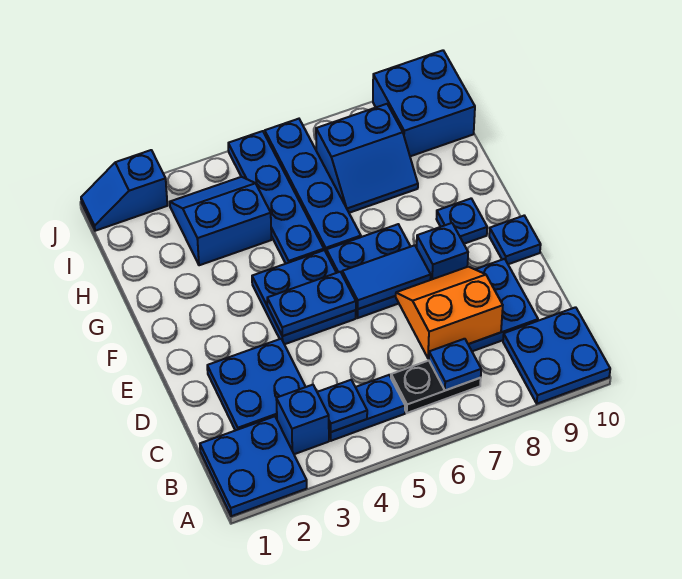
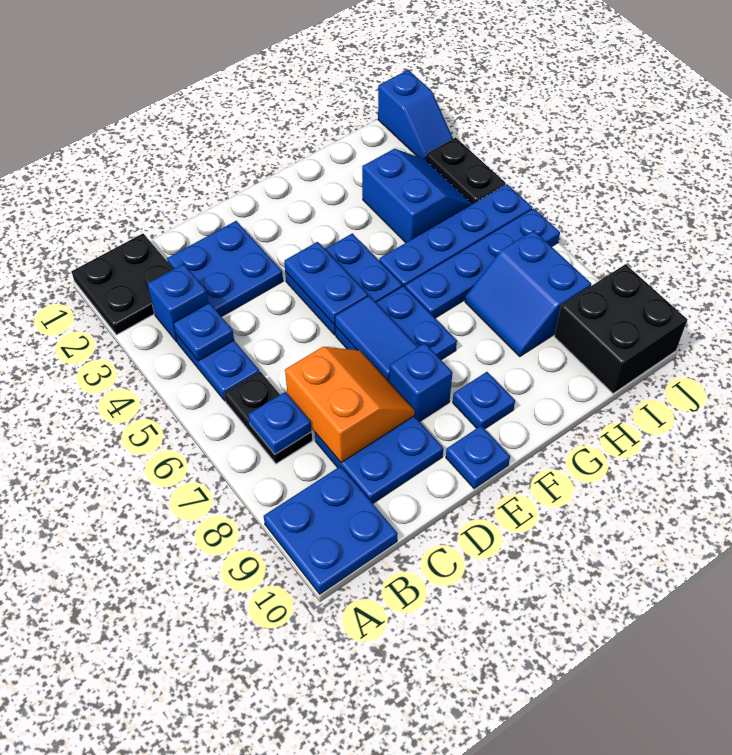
blue 2x2 plate [200,416,307,516] -> black 2x2 plate [71,234,173,335]
blue 2x2 brick [373,50,475,156] -> black 2x2 brick [554,264,687,394]
blue 1x2 slope [81,150,167,231] -> blue 1x2 slope turned to [378,70,453,160]
none -> black 1x2 plate [426,137,506,204]

